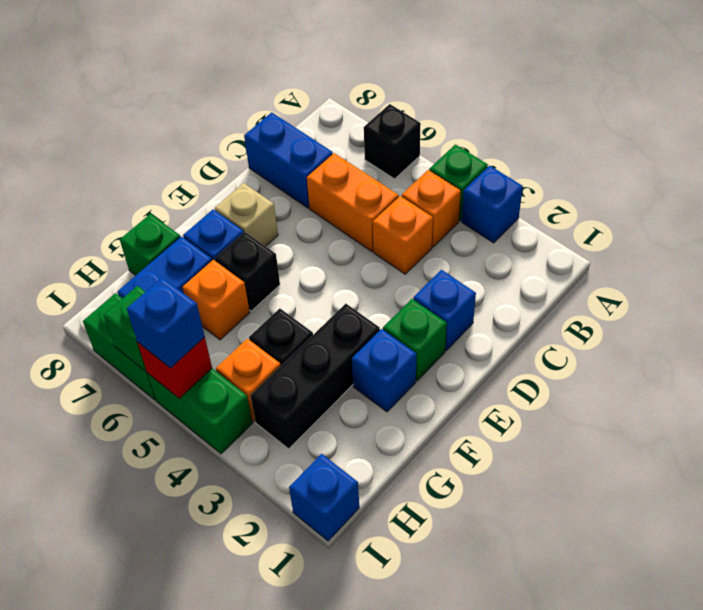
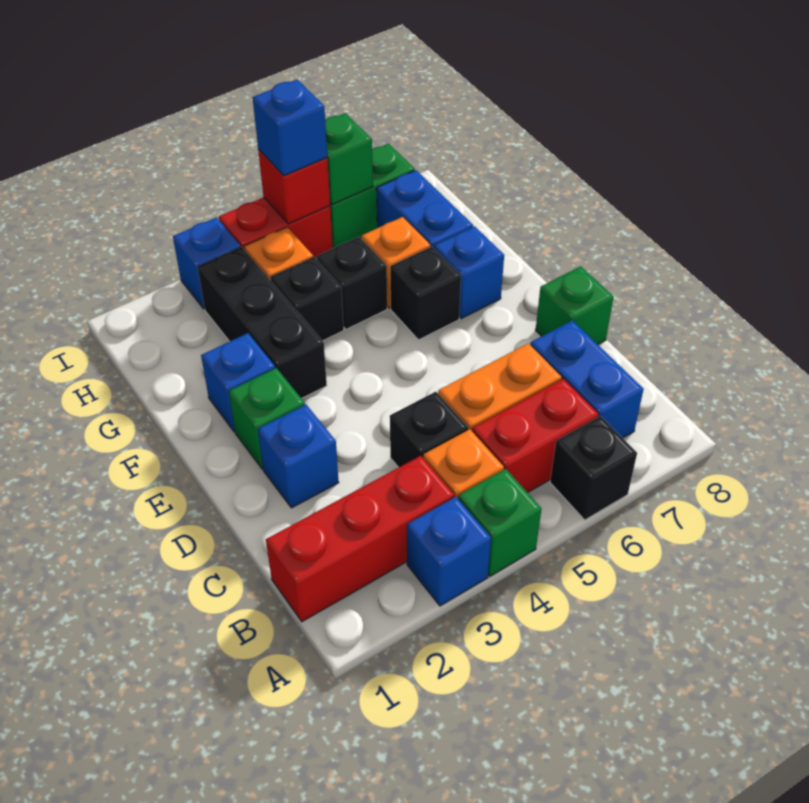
none -> red 1x3 brick [266,456,454,622]
none -> red 1x2 brick [472,379,599,493]
orange 1x1 brick [373,196,433,274] -> black 1x1 brick [390,392,468,468]
blue 1x2 brick [244,112,333,208] -> blue 1x2 brick turned to [530,320,644,438]
tan 1x1 brick [215,183,278,246] -> none
none -> black 1x1 brick [317,237,387,329]
green 1x1 brick [120,214,180,275] -> green 1x1 brick moved to [535,266,613,344]
blue 1x1 brick [289,454,359,541] -> blue 1x1 brick moved to [173,218,241,309]
green 1x2 brick [148,369,253,454] -> red 1x2 brick [219,197,333,258]

